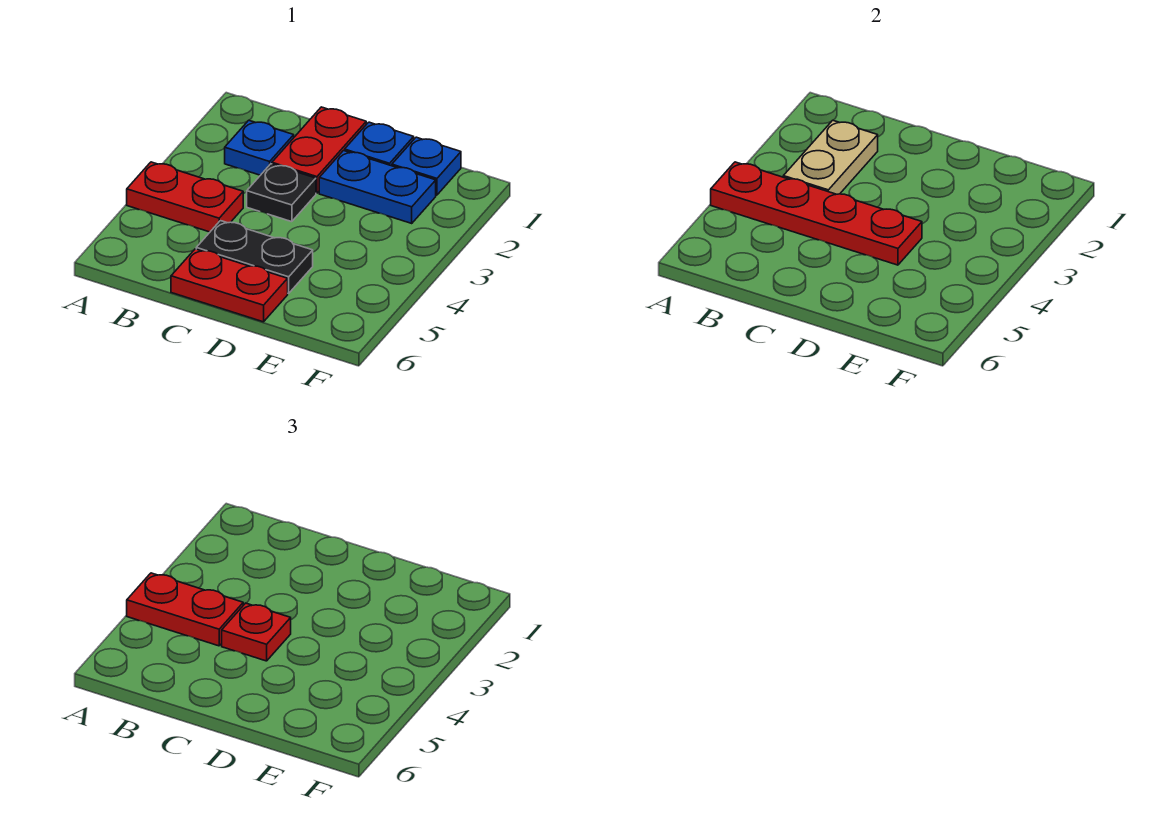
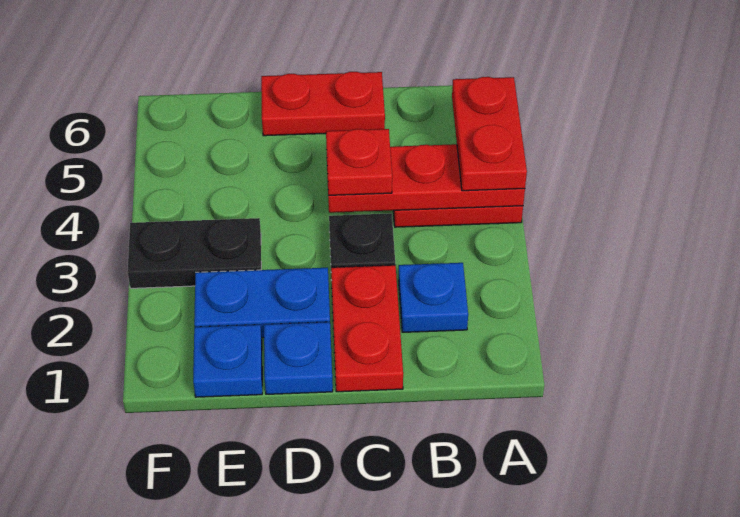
red 1x4 plate [711,162,922,265] -> red 1x3 plate [327,144,525,213]
red 1x2 plate [127,573,243,646] -> red 1x2 plate turned to [452,77,527,191]
tan 1x2 plate [783,120,878,194] -> none
black 1x2 plate [196,221,313,293] -> black 1x2 plate moved to [128,218,261,288]

